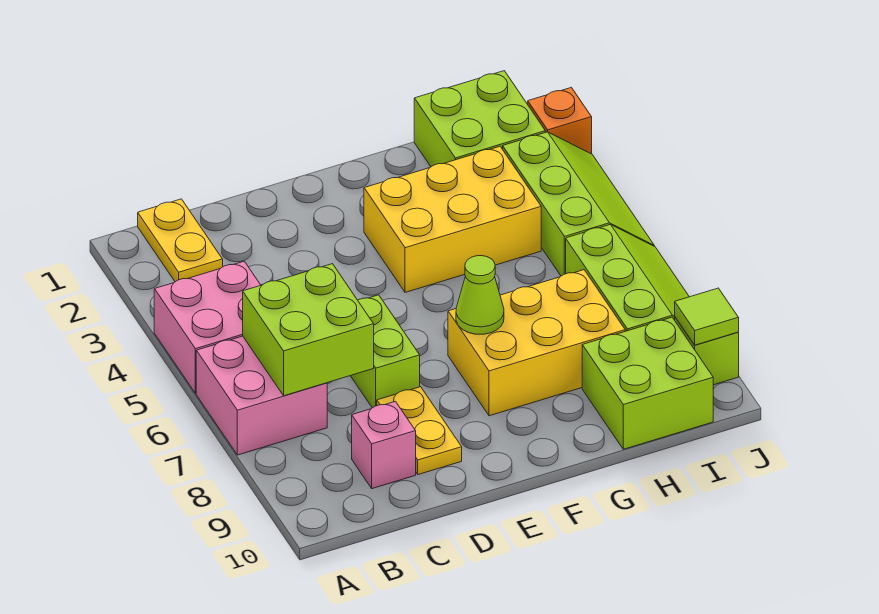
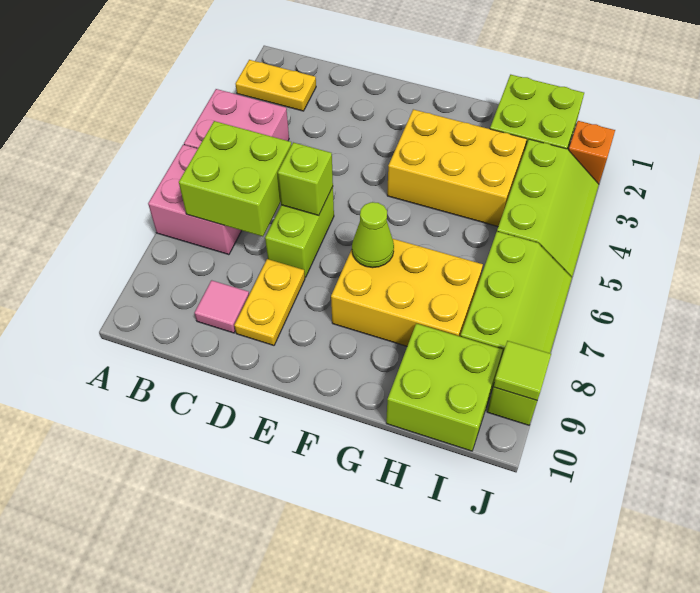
yellow 1x2 plate [138,199,223,282] -> yellow 1x2 plate turned to [236,60,316,111]
pink 1x1 brick [352,401,416,489] -> pink 1x1 tile [195,280,249,333]
none -> lime 1x1 brick [278,142,333,215]

